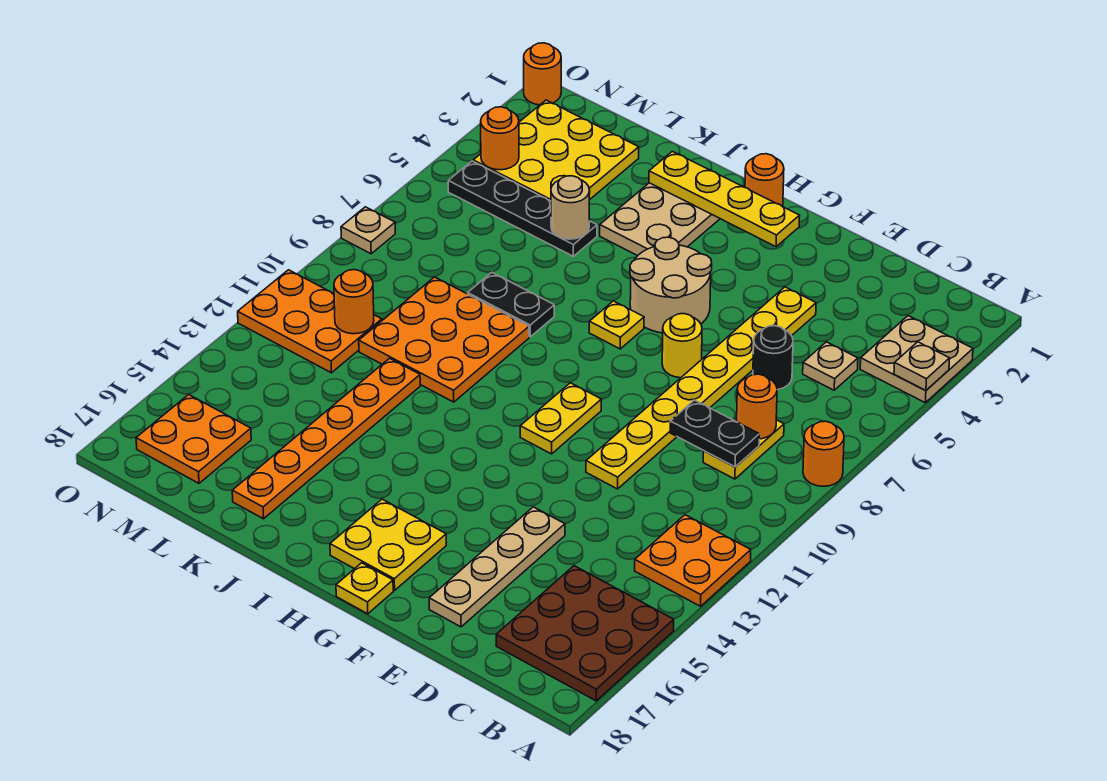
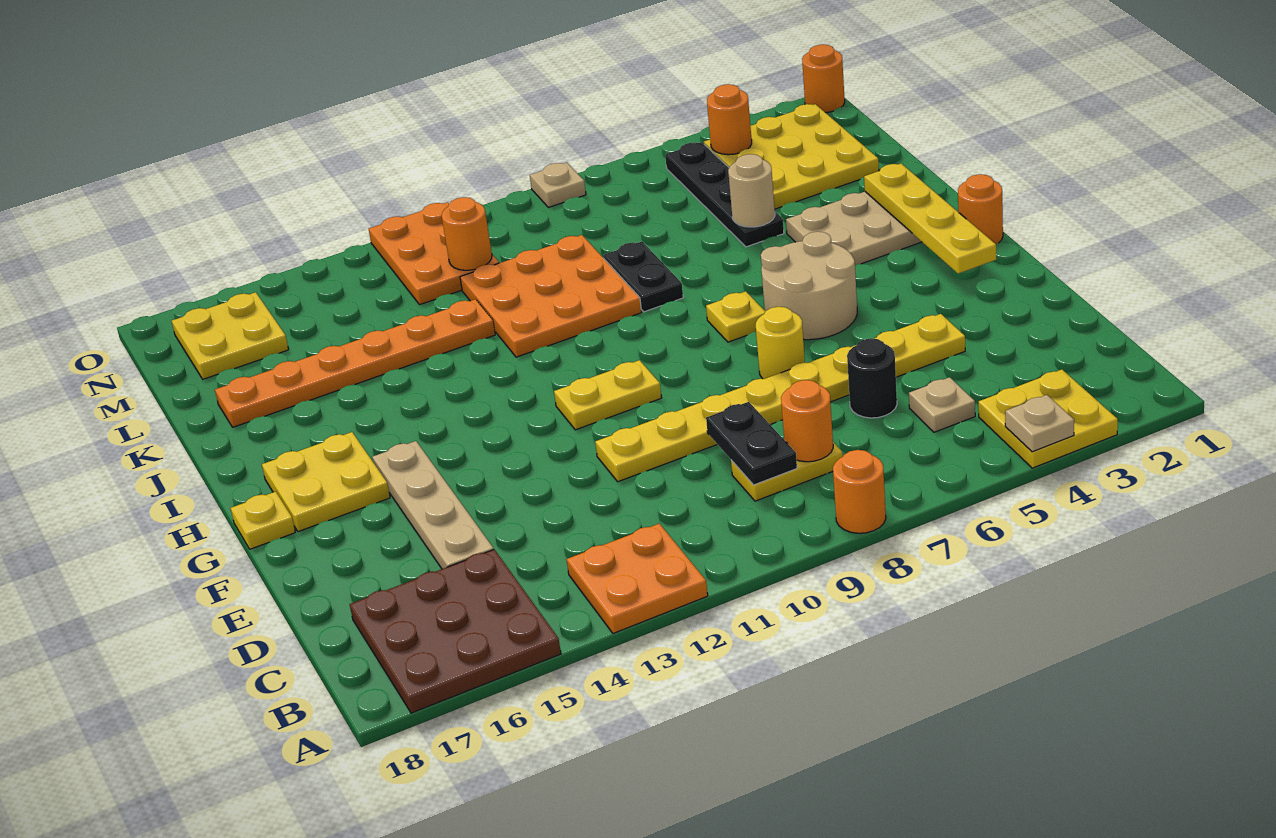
tan 2x2 plate [860,316,973,403] -> yellow 2x2 plate [978,370,1118,468]
tan 1x4 plate [429,507,565,627] -> tan 1x4 plate turned to [372,441,494,569]
orange 2x2 plate [136,395,251,483] -> yellow 2x2 plate [172,292,289,379]

